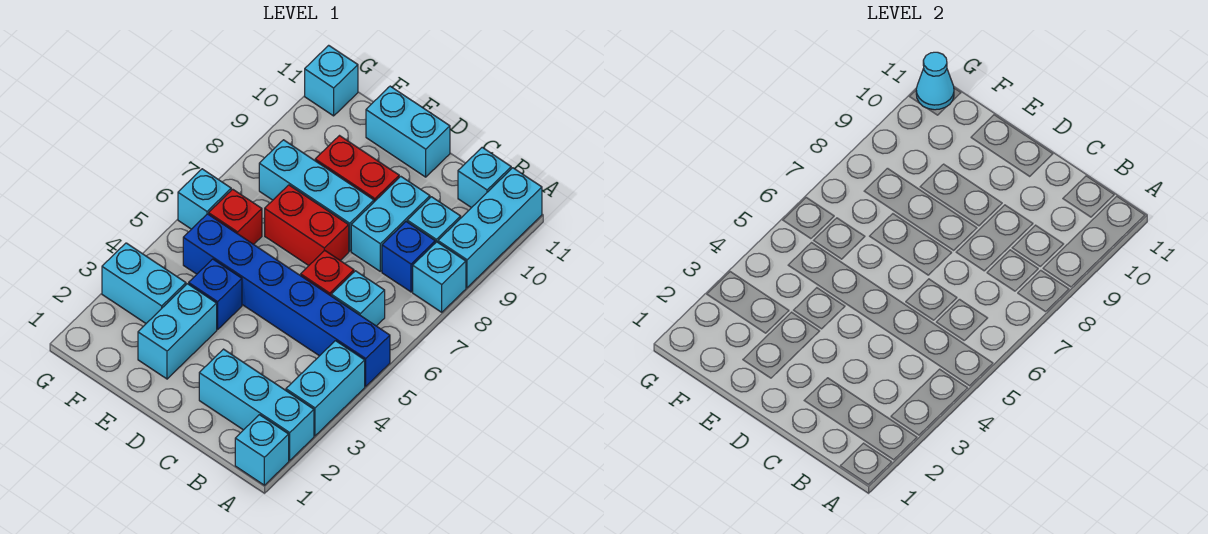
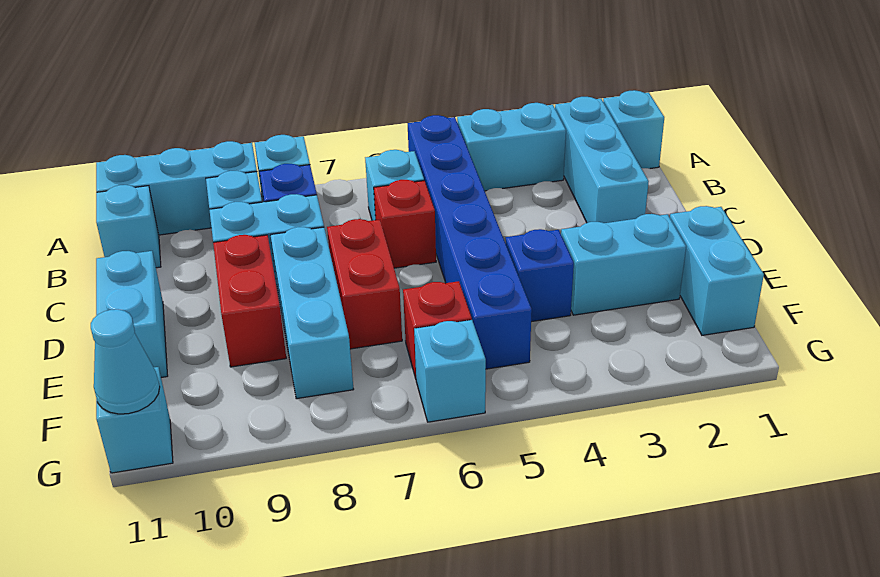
cyan 1x2 brick [102,243,186,323] -> cyan 1x2 brick moved to [670,206,764,335]

